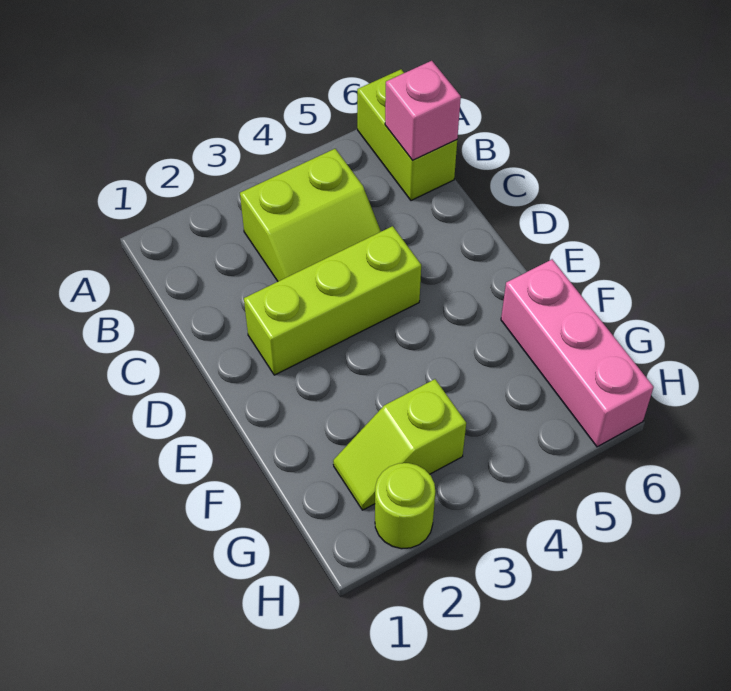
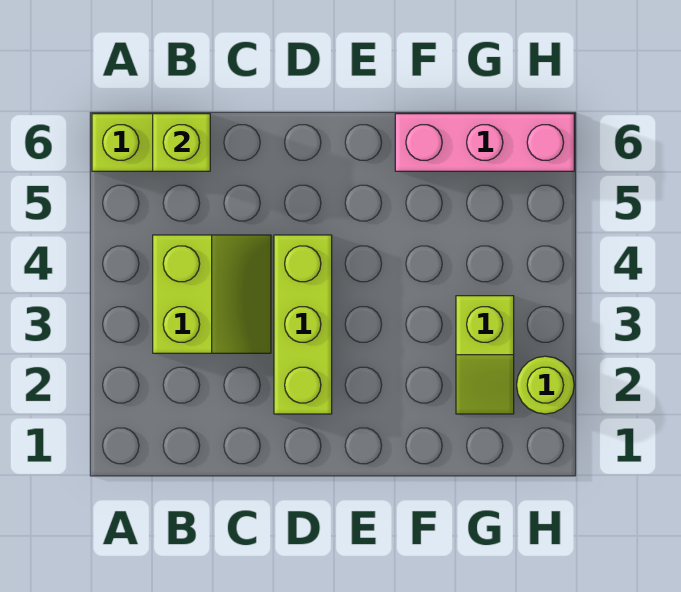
pink 1x1 brick [385,61,461,160] -> lime 1x1 brick [153,114,210,171]

